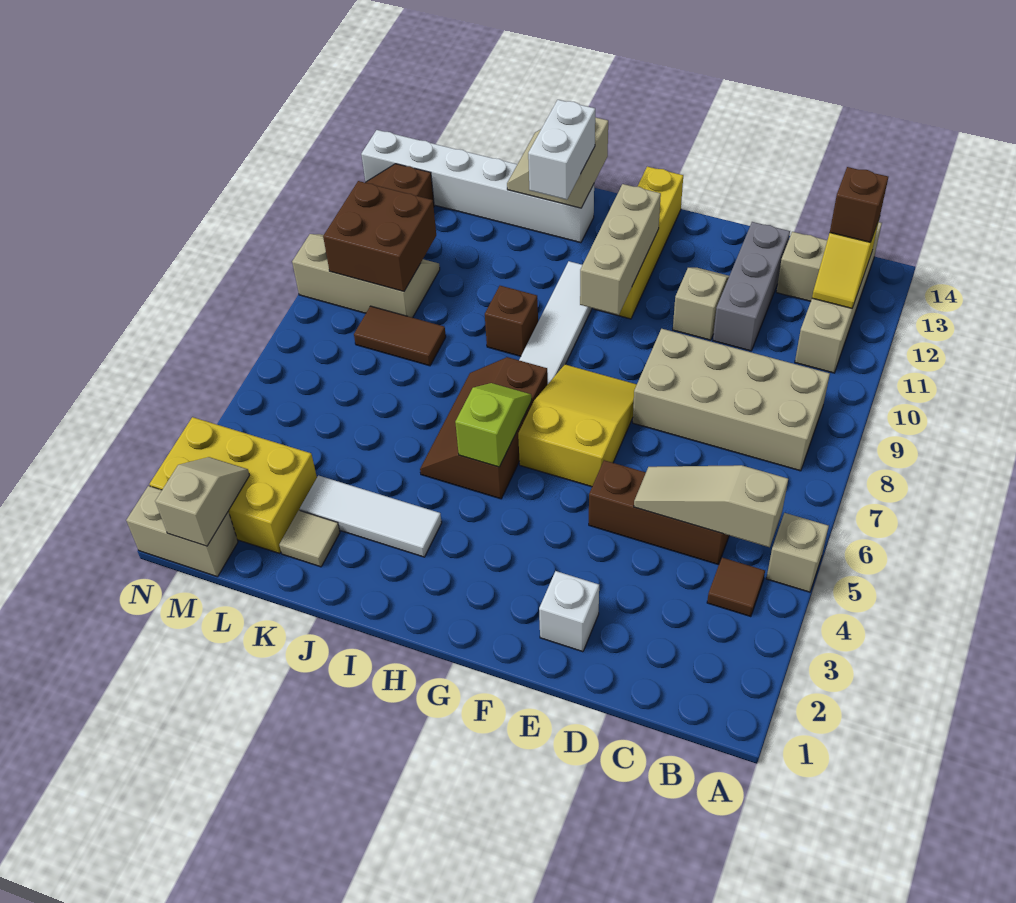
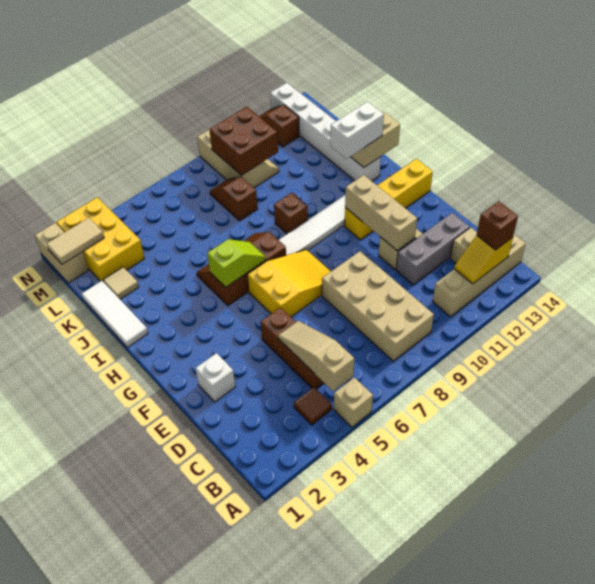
tan 1x3 brick [580,184,661,315] -> tan 1x3 brick turned to [345,175,417,251]
white 1x3 tile [300,476,442,557] -> white 1x3 tile moved to [82,281,148,347]
brown 1x2 tile [354,306,446,366] -> brown 1x2 slope [210,177,258,221]
tan 1x2 slope [155,457,250,546] -> tan 1x2 tile [47,218,104,264]

